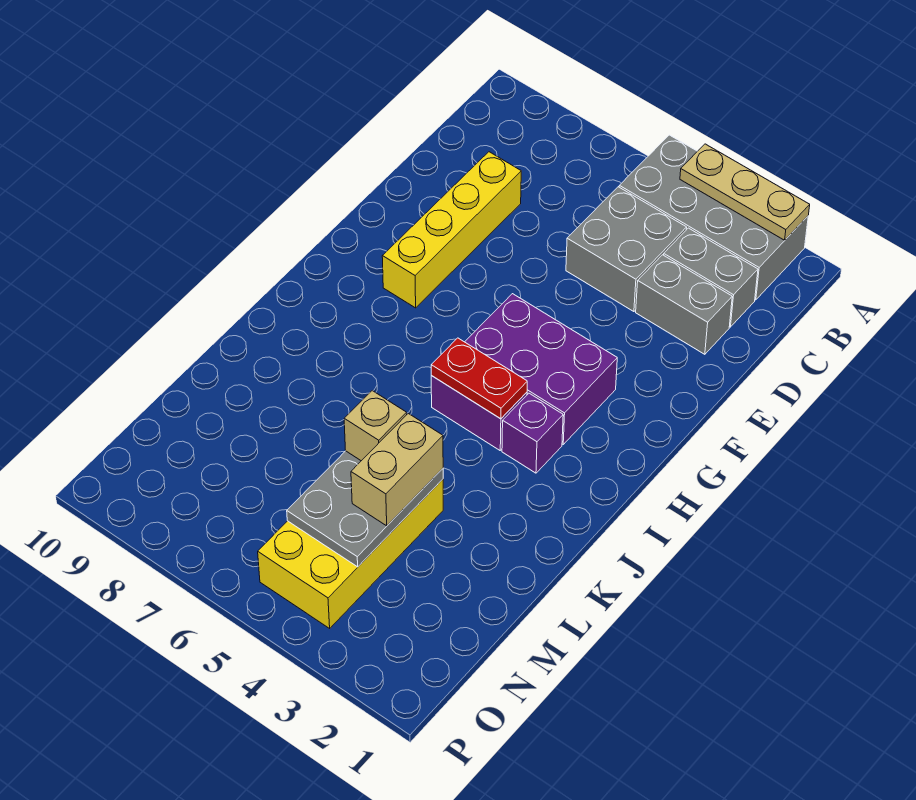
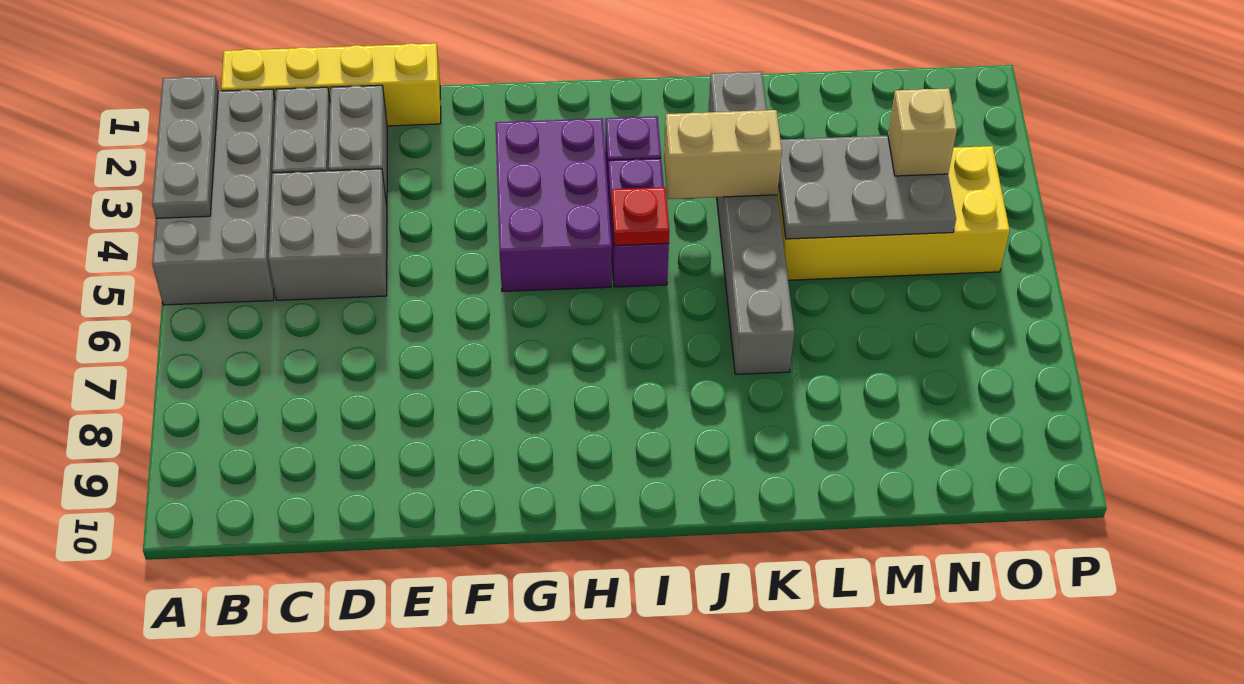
tan 1x3 plate [680,144,810,240] -> grey 1x3 plate [152,76,218,218]
yellow 1x4 brick [382,152,521,308] -> yellow 1x4 brick moved to [221,43,441,126]
red 1x2 plate [431,338,527,419] -> red 1x1 plate [611,187,669,246]
none -> grey 1x6 brick [708,72,794,374]
tan 1x2 brick [351,413,443,526] -> tan 1x2 brick moved to [664,110,782,199]
tan 1x1 brick [344,391,407,461] -> tan 1x1 brick moved to [888,88,957,176]

